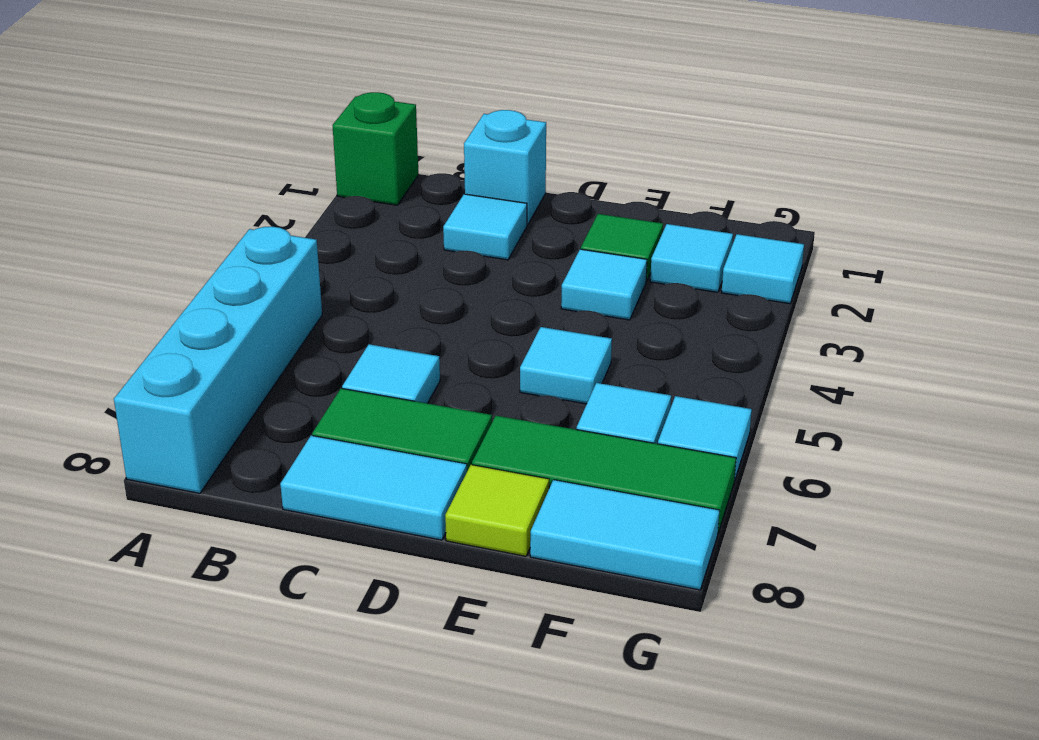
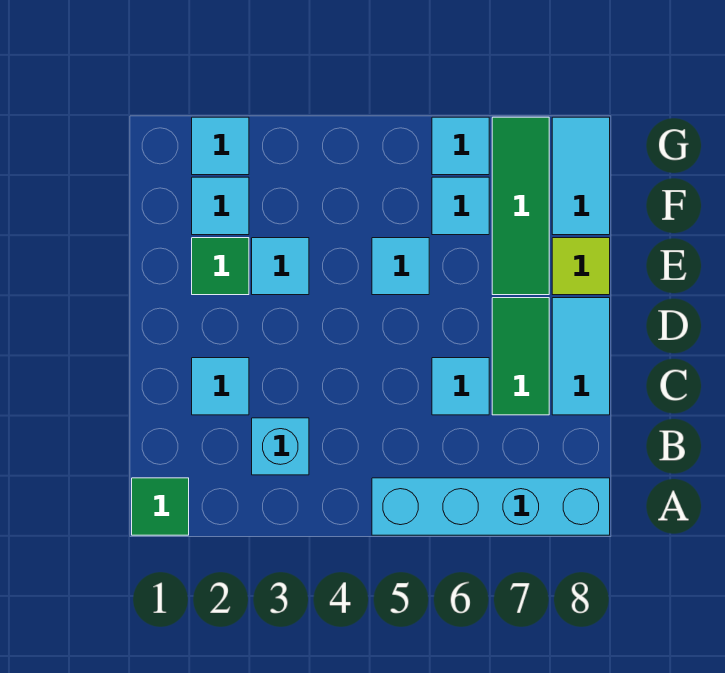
green 1x1 brick [333,92,419,205] -> green 1x1 tile [132,478,189,535]
cyan 1x1 brick [464,110,546,225] -> cyan 1x1 brick moved to [252,418,309,475]

